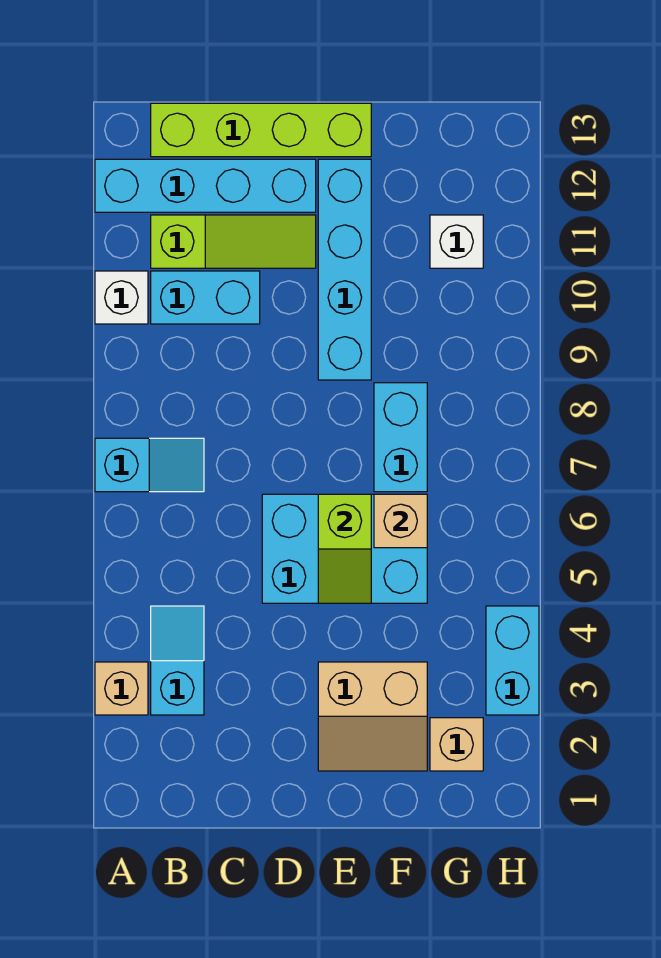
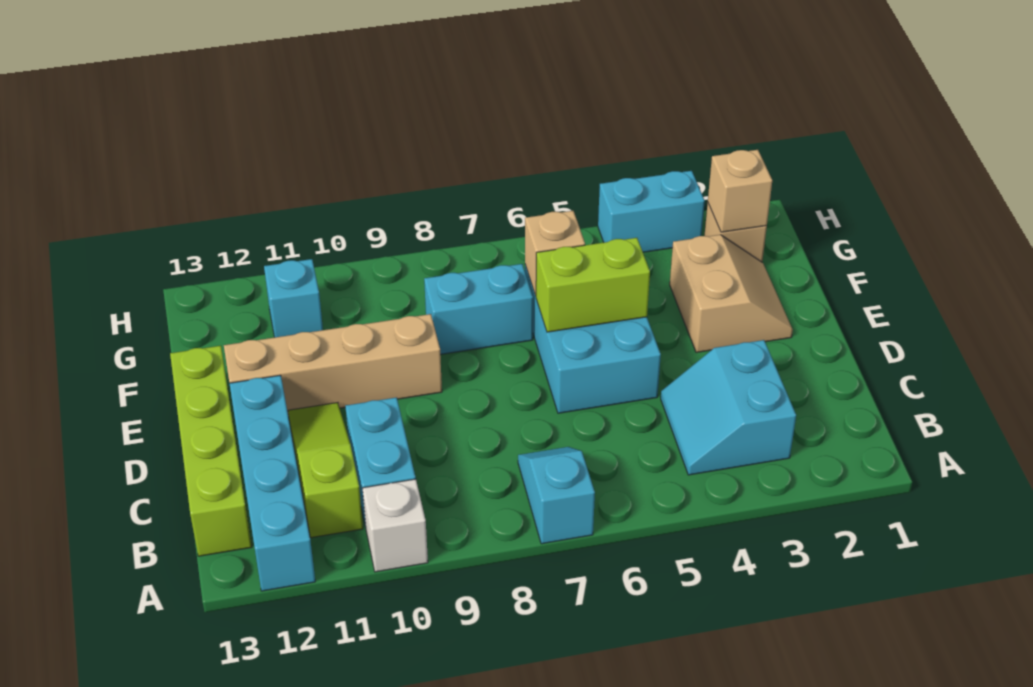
tan 1x1 brick [95,662,148,715] -> tan 1x1 brick moved to [708,150,772,232]
cyan 1x2 slope [151,606,204,715] -> cyan 2x2 slope [661,340,796,475]
lime 1x2 slope [318,494,371,603] -> lime 1x2 brick [536,238,650,332]
cyan 1x4 brick [318,159,371,380] -> tan 1x4 brick [224,314,442,416]
white 1x1 brick [430,215,483,268] -> cyan 1x1 brick [264,259,323,337]

